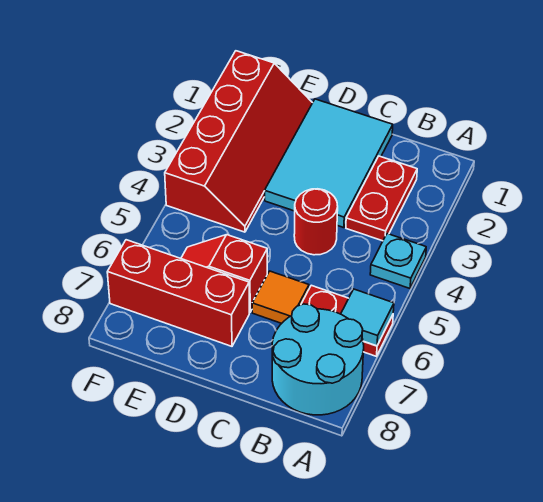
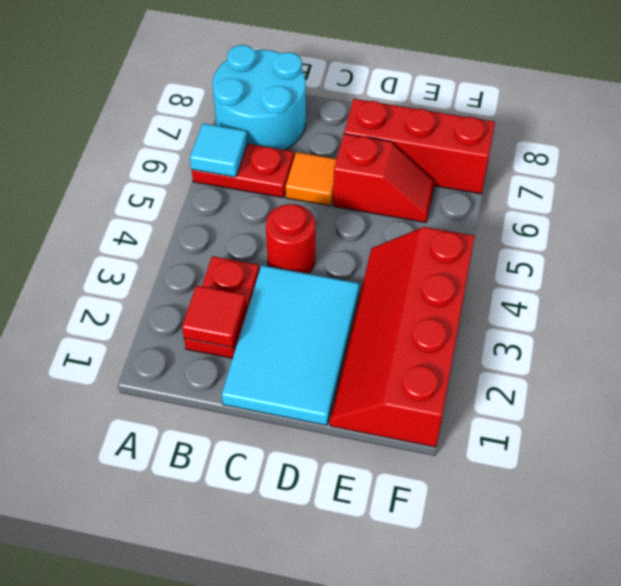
cyan 1x1 plate [370,234,426,288] -> none
none -> red 1x1 tile [182,285,246,348]

